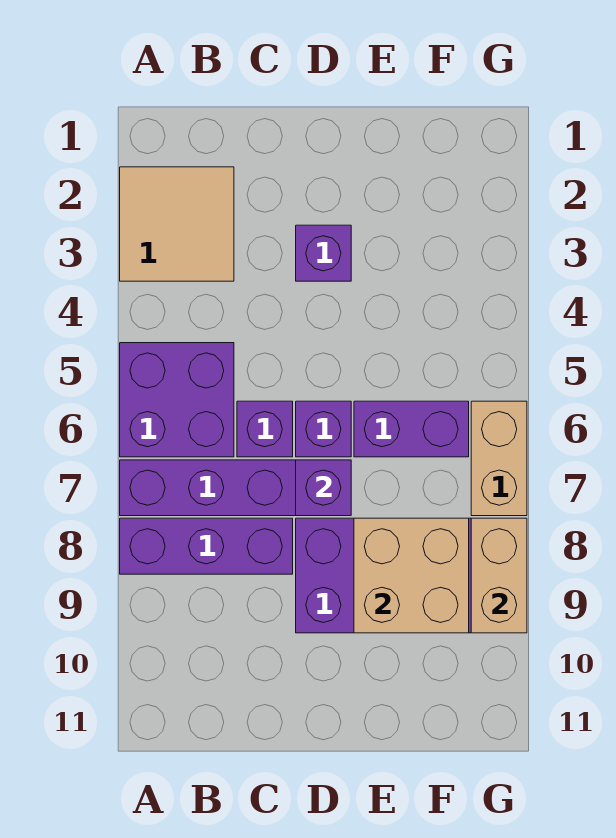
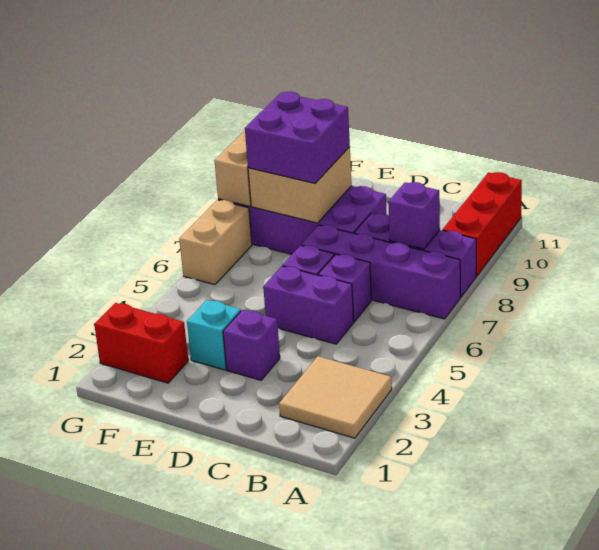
purple 2x2 brick [120,343,234,457] -> purple 2x2 brick moved to [245,92,350,183]
none -> red 1x3 brick [442,172,522,276]
purple 1x1 brick [296,460,351,516] -> purple 1x1 brick moved to [388,182,440,249]
none -> cyan 1x1 brick [187,300,241,370]
purple 1x2 brick [354,401,469,457] -> purple 1x2 brick moved to [263,266,354,344]
none -> red 1x2 brick [94,303,188,383]

